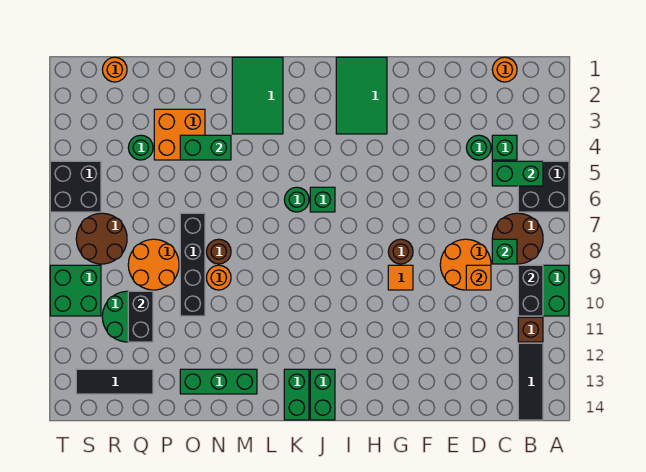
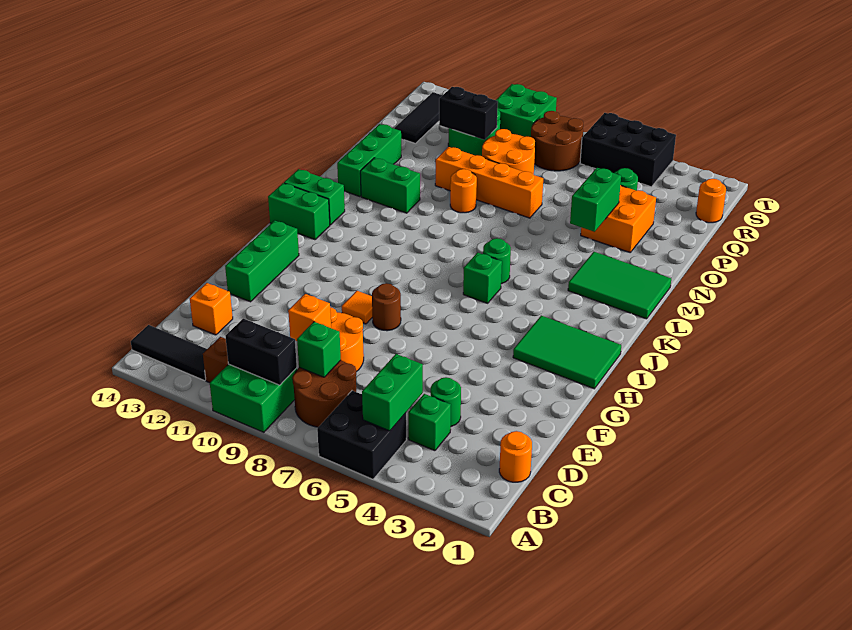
none -> orange 1x1 brick [190,283,233,335]
none -> green 1x3 brick [225,220,299,302]
none -> green 1x2 brick [360,158,420,213]
brown 1x1 round brick [206,239,231,264] -> none
black 1x4 brick [180,213,205,316] -> orange 1x4 brick [435,147,543,218]
black 2x2 brick [50,161,101,212] -> black 2x3 brick [580,113,676,187]

